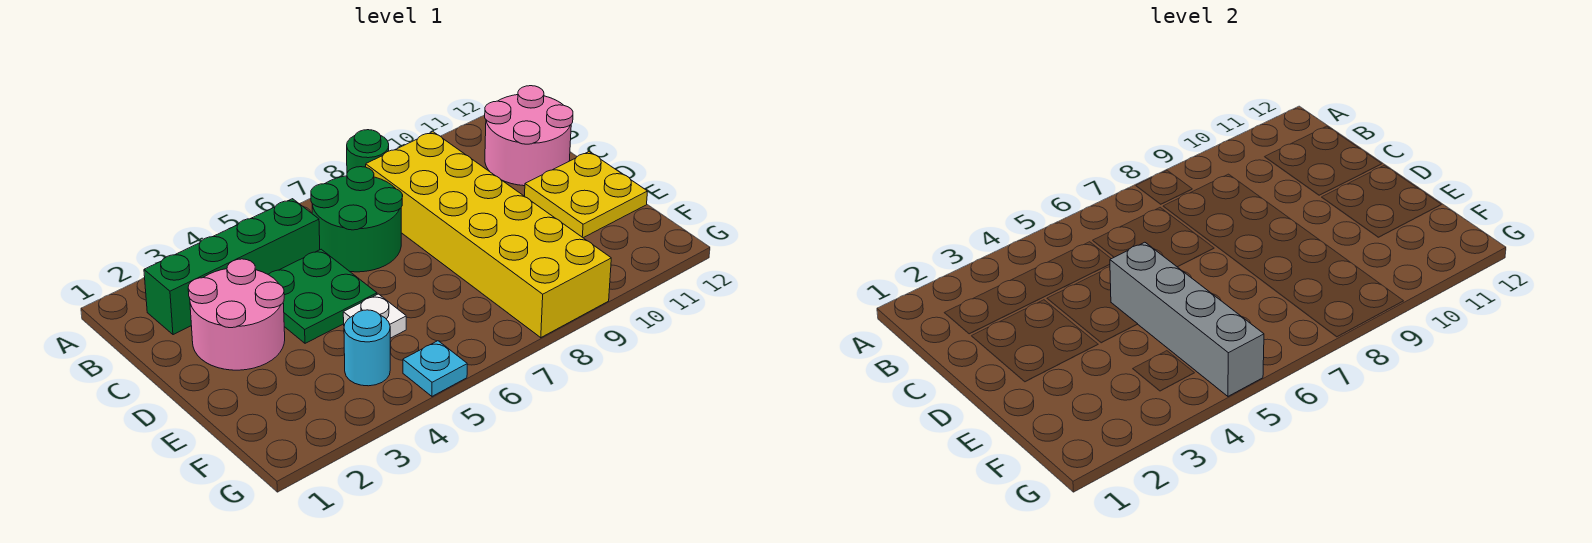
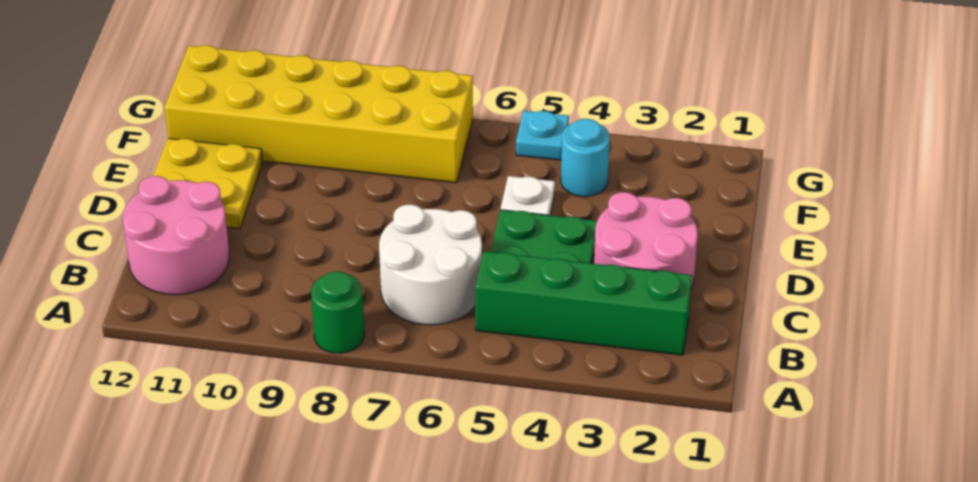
green 2x2 round brick [311,167,403,272] -> white 2x2 round brick [379,205,482,325]
yellow 2x6 brick [366,132,611,338] -> yellow 2x6 brick turned to [165,45,473,183]
grey 1x4 brick [1110,242,1264,396] -> none

